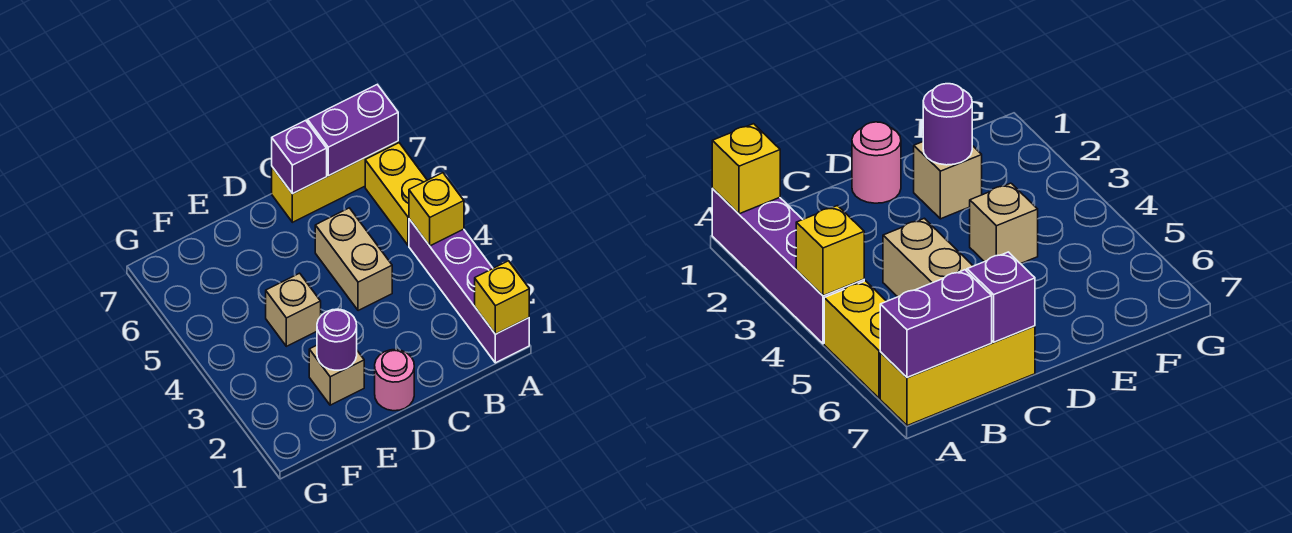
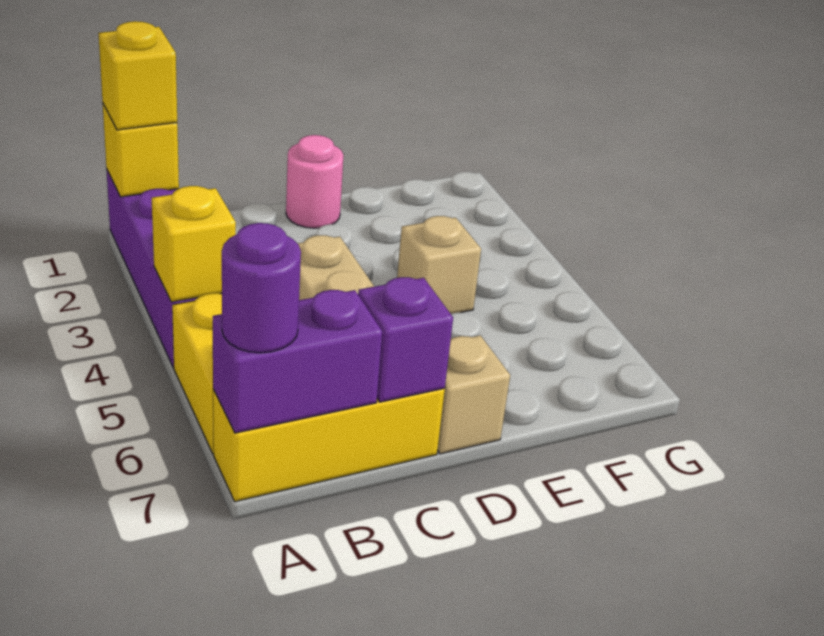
none -> yellow 1x1 brick [98,21,177,130]
tan 1x1 brick [309,345,364,405] -> tan 1x1 brick moved to [437,335,510,454]
purple 1x1 round brick [317,309,357,370] -> purple 1x1 round brick moved to [222,223,301,353]

